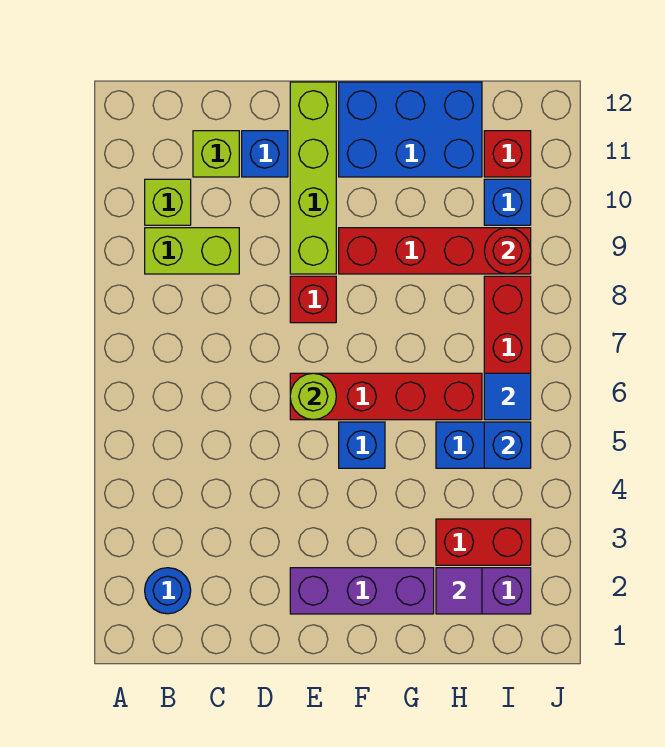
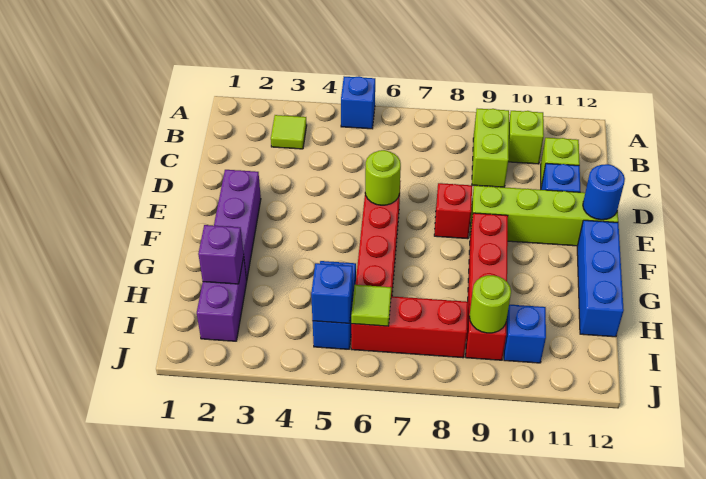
blue 1x1 round brick [145,568,191,614] -> blue 1x1 round brick moved to [583,164,625,220]
none -> lime 1x1 tile [271,115,307,149]
blue 1x1 brick [339,422,385,468] -> blue 1x1 brick moved to [341,76,375,129]
blue 2x3 brick [339,82,482,177] -> blue 1x3 brick [577,220,624,337]
purple 1x1 tile [436,568,482,614] -> purple 1x1 brick [198,225,244,284]
red 1x2 brick [436,519,531,565] -> none
blue 1x1 tile [484,373,531,420] -> lime 1x1 tile [351,285,391,326]
red 1x1 round brick [484,228,531,274] -> lime 1x1 round brick [469,275,511,333]
red 1x1 brick [484,131,531,177] -> none

